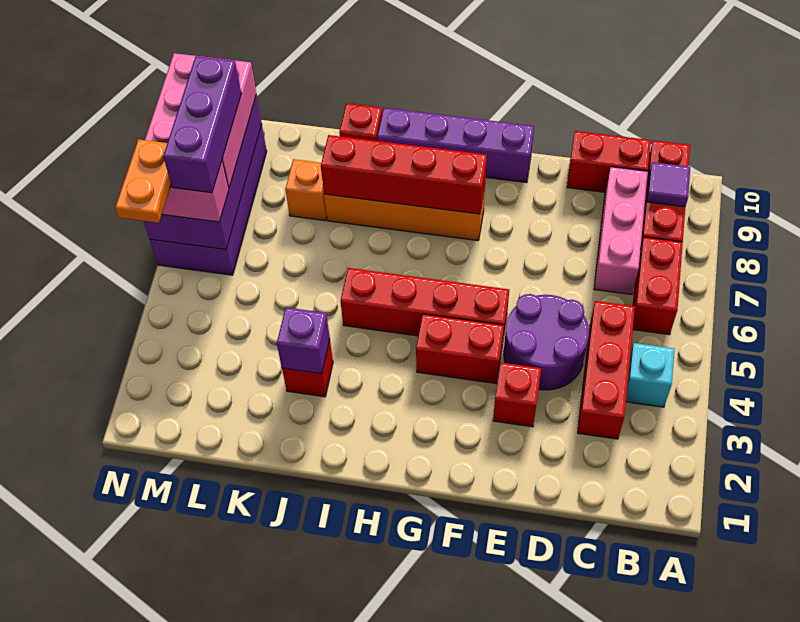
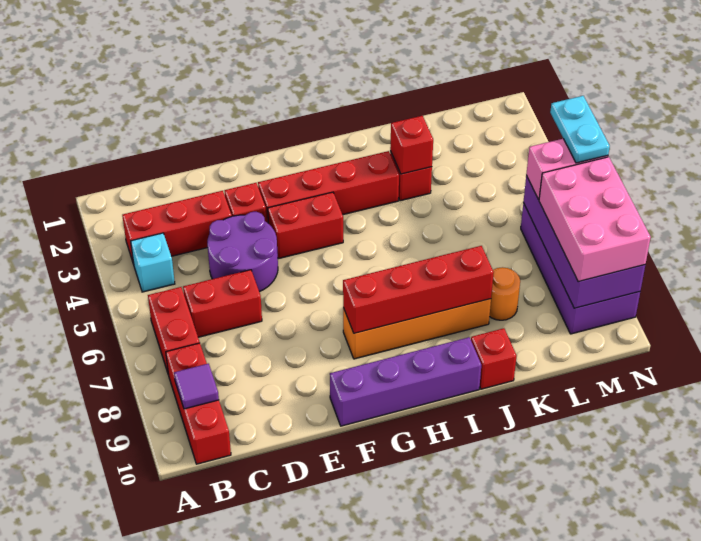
red 1x3 brick [578,301,635,439] -> red 1x3 brick turned to [122,191,232,263]
pink 1x3 brick [594,167,648,295] -> none
red 1x2 brick [567,131,651,192] -> red 1x2 brick moved to [183,270,262,337]
red 1x4 brick [340,268,509,345] -> red 1x4 brick moved to [258,151,399,223]
purple 1x1 brick [277,307,330,374] -> red 1x1 brick [390,116,433,174]
orange 1x1 brick [285,159,327,221] -> orange 1x1 round brick [490,267,520,320]
purple 1x3 brick [163,56,242,193] -> none
orange 1x2 plate [115,139,171,223] -> cyan 1x2 plate [550,96,610,163]

